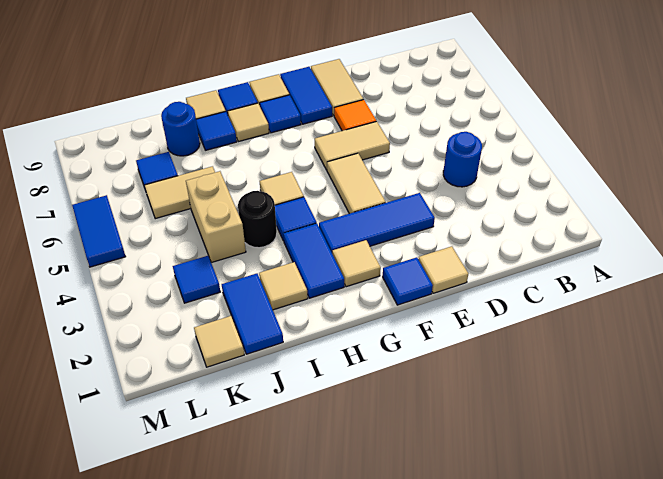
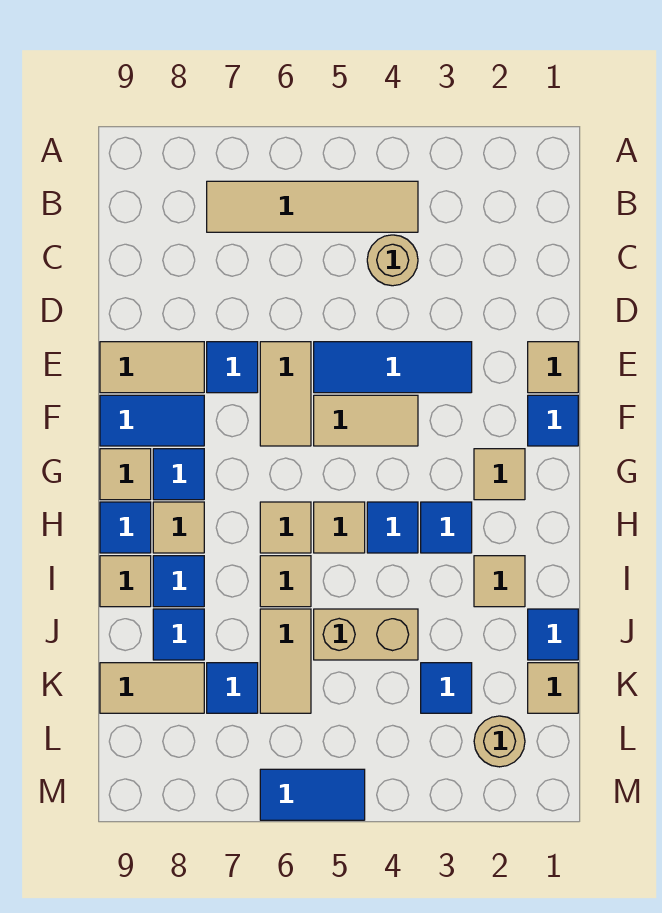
none -> tan 1x4 tile [207,181,418,232]
blue 1x1 round brick [443,132,482,187] -> tan 1x1 round brick [367,235,418,286]
blue 1x3 tile [319,193,435,252] -> blue 1x3 tile turned to [314,342,472,393]
orange 1x1 tile [334,100,376,131] -> blue 1x1 tile [207,342,258,393]
blue 1x2 tile [283,223,344,298] -> blue 1x1 tile [421,502,472,553]
none -> tan 1x1 tile [260,502,311,553]
black 1x1 round brick [238,191,277,248] -> none
none -> tan 1x1 tile [260,556,311,607]
blue 1x2 tile [222,274,283,354] -> blue 1x1 tile [528,609,578,660]
blue 1x1 round brick [161,102,200,156] -> blue 1x1 tile [153,609,204,660]
none -> tan 1x2 tile [100,663,204,713]
none -> tan 1x1 round brick [474,716,525,767]

